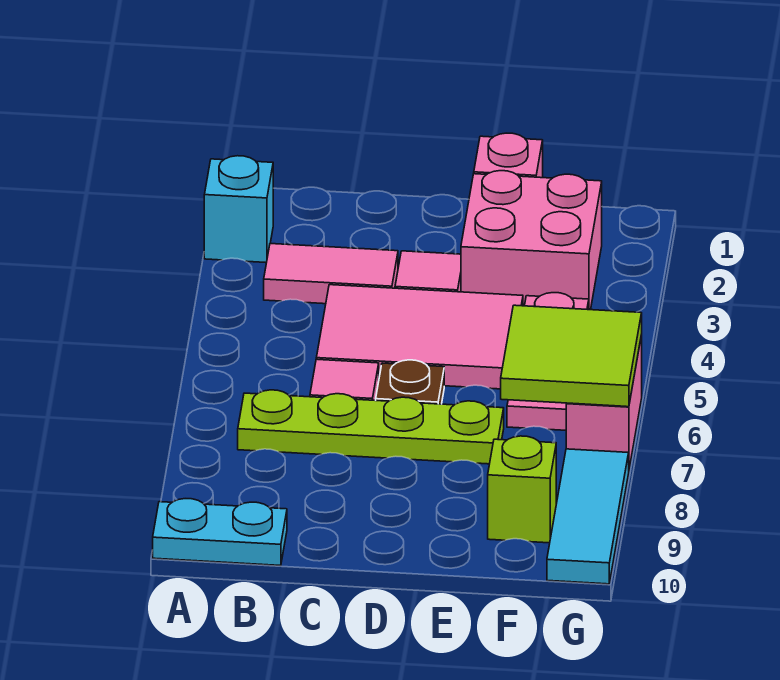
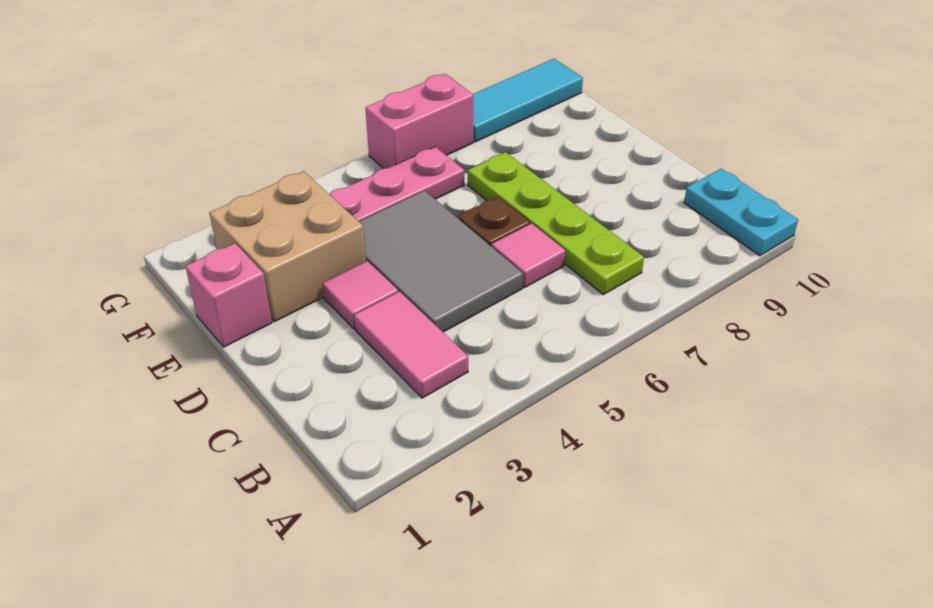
cyan 1x1 brick [204,156,273,263] -> none
pink 2x3 tile [316,285,523,389] -> grey 2x3 tile [359,191,523,332]
pink 2x2 brick [461,171,602,310] -> tan 2x2 brick [210,171,366,322]
lime 2x2 tile [501,305,642,407] -> none
lime 1x1 brick [488,436,556,543] -> none

